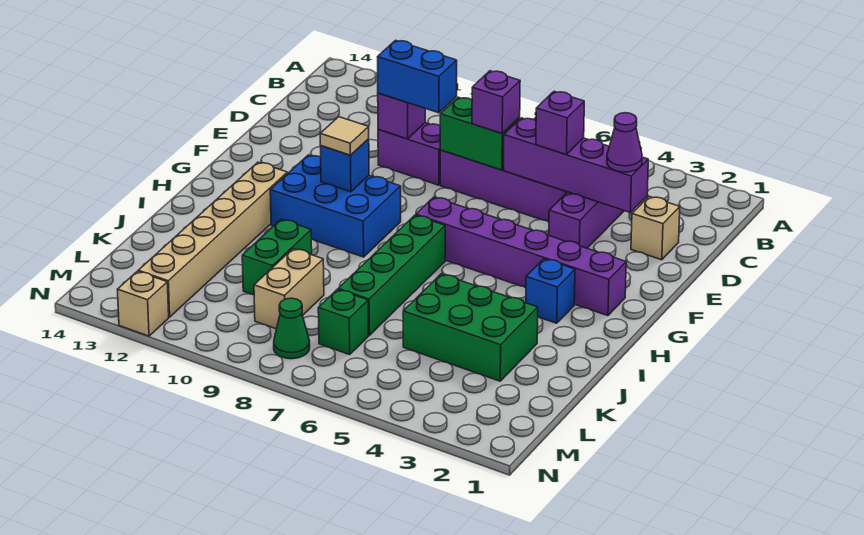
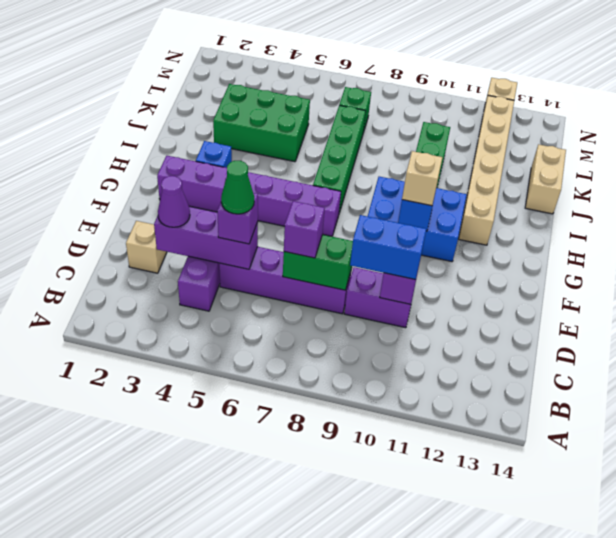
purple 1x4 brick [504,118,648,213] -> purple 1x3 brick [154,207,258,269]
tan 1x1 tile [320,117,369,155] -> tan 1x1 brick [402,151,443,206]
tan 1x2 brick [254,249,324,329] -> tan 1x2 brick moved to [525,144,566,214]
green 1x1 cone [274,298,310,359] -> green 1x1 cone moved to [221,161,254,214]

